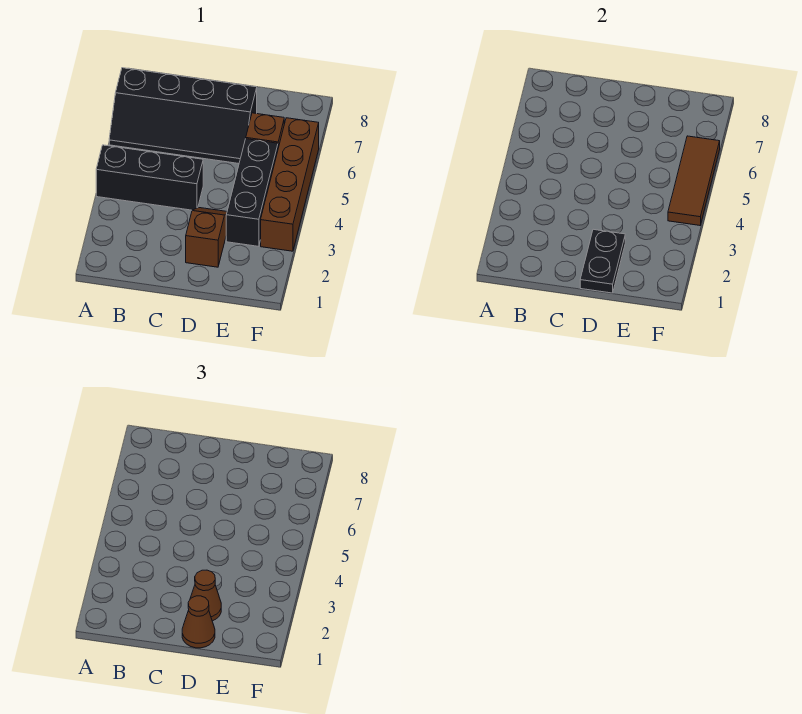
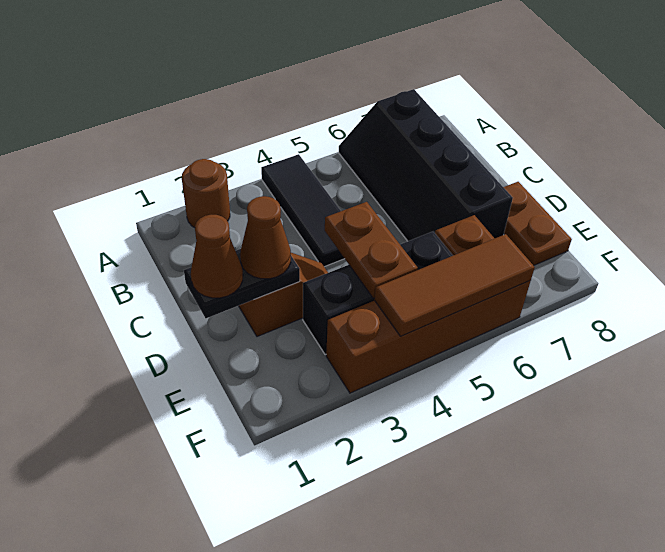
none -> brown 1x1 round brick [182,159,230,228]
black 1x3 brick [96,145,203,210] -> black 1x3 tile [261,154,345,267]
none -> brown 1x2 plate [325,202,418,298]
none -> brown 1x2 plate [504,182,572,266]

